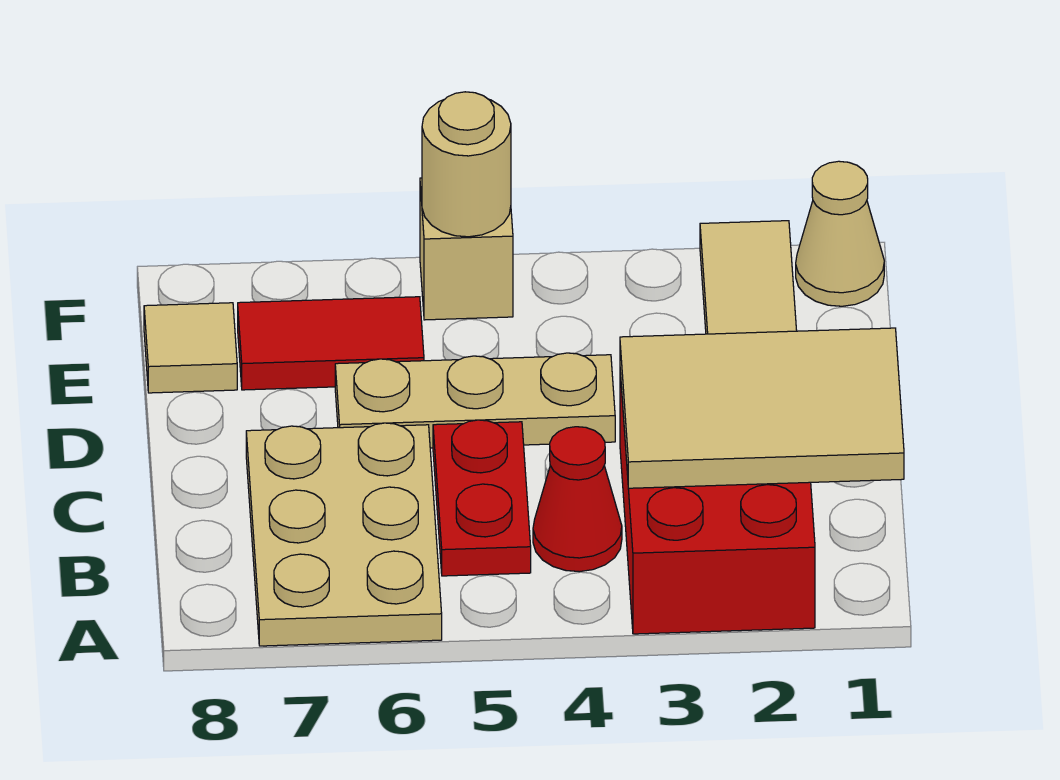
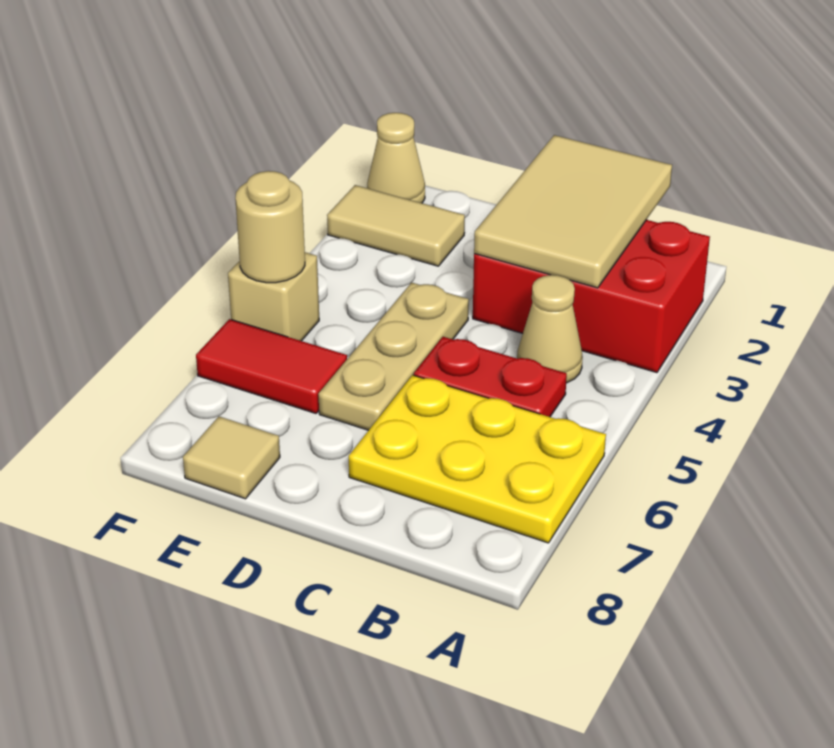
tan 2x3 plate [246,423,442,646] -> yellow 2x3 plate [349,375,606,543]
red 1x1 cone [533,427,622,572] -> tan 1x1 cone [517,275,583,383]
red 1x2 tile [238,297,424,390] -> red 1x2 tile turned to [196,319,347,413]

